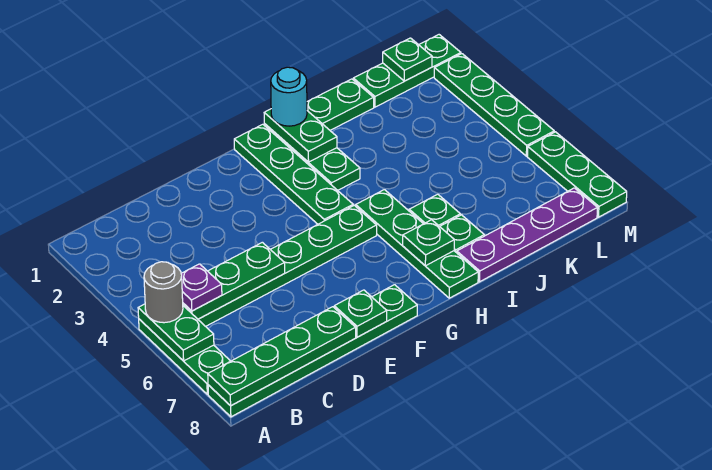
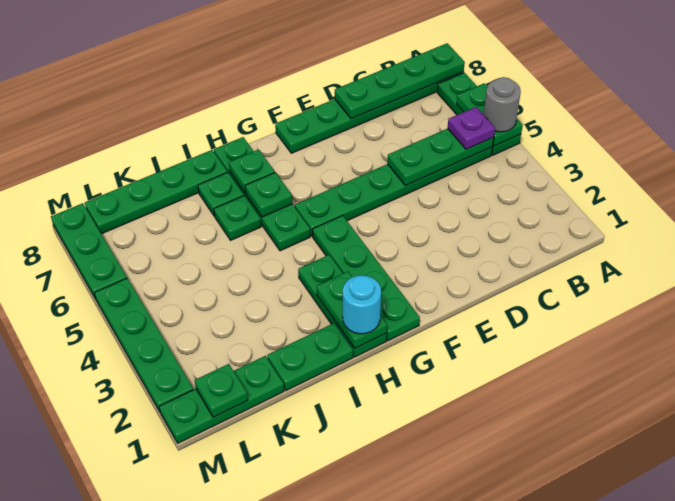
green 1x1 plate [334,290,387,337] -> green 1x1 plate moved to [245,172,292,217]
purple 1x4 plate [457,188,598,282] -> green 1x4 plate [85,150,227,234]

